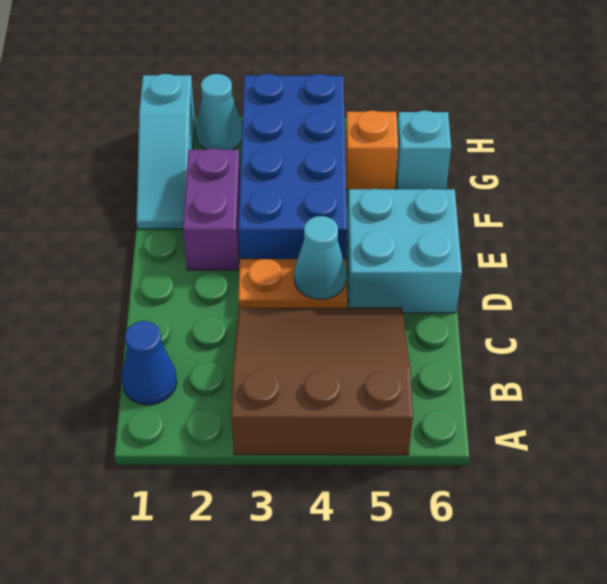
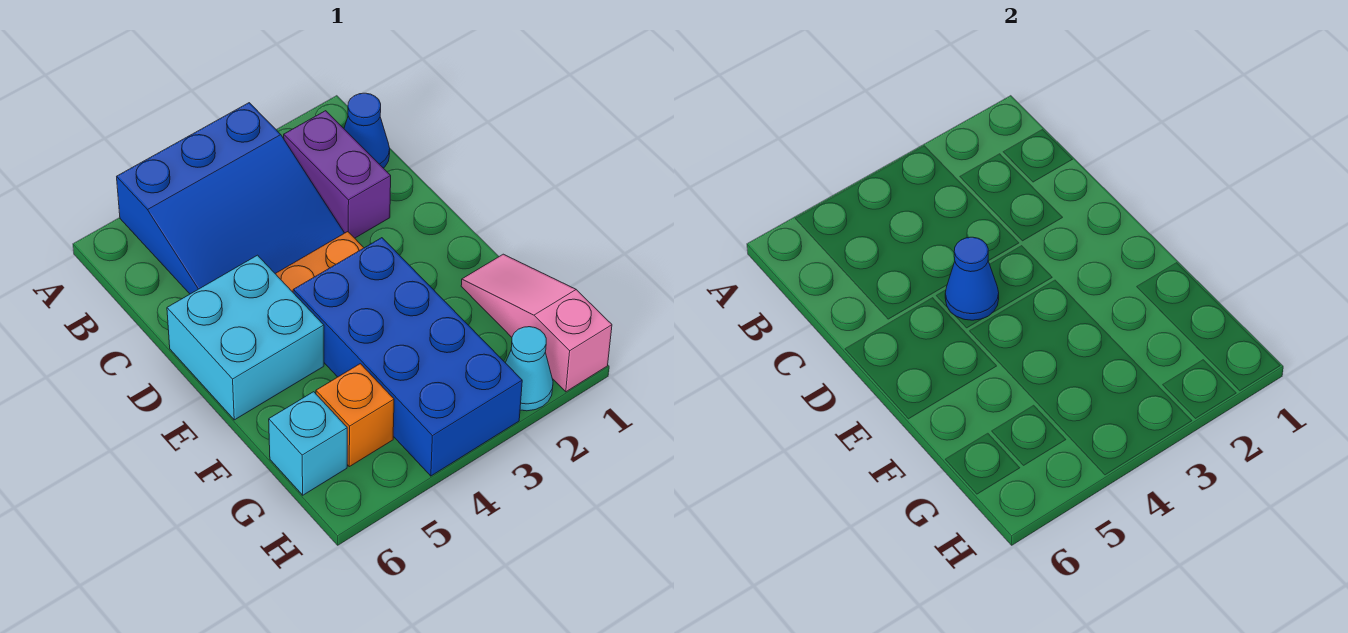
brown 3x3 slope [231,308,413,455] -> blue 3x3 slope [117,103,344,294]
cyan 1x1 cone [294,216,347,300] -> blue 1x1 cone [945,237,999,320]
purple 1x2 brick [183,149,240,270] -> purple 1x2 brick moved to [284,111,391,238]
cyan 1x3 slope [136,74,195,229] -> pink 1x3 slope [461,254,612,392]

